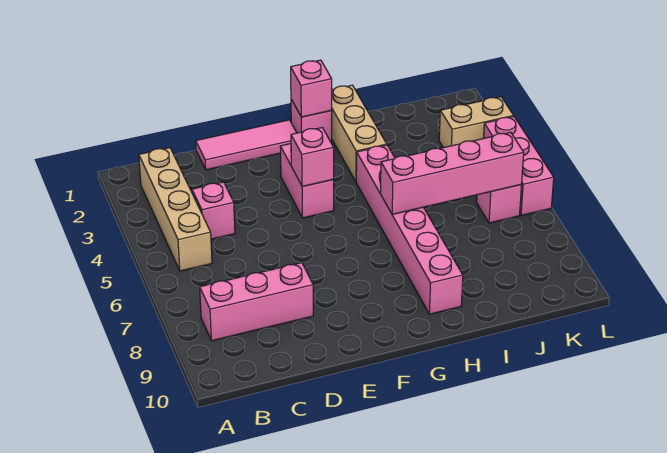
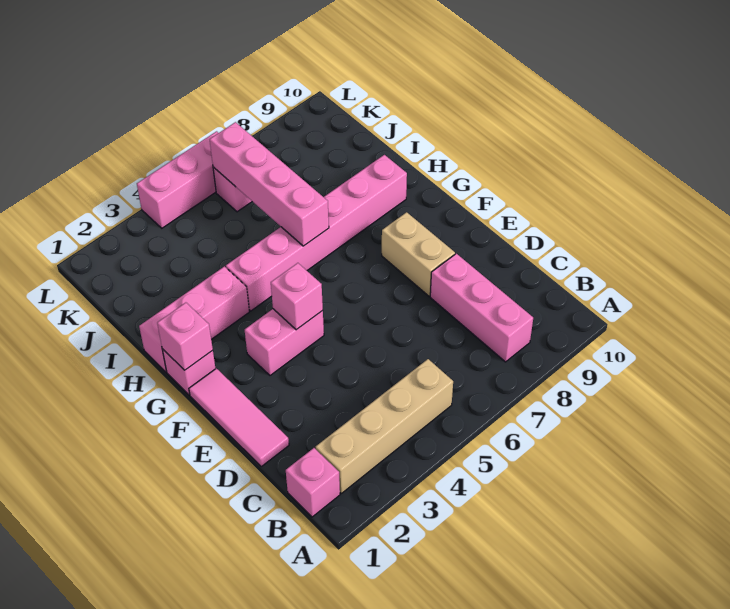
pink 1x1 brick [192,182,235,239] -> pink 1x1 brick moved to [286,448,340,517]
tan 1x3 brick [331,85,387,181] -> pink 1x3 brick [139,266,249,372]
tan 1x2 brick [439,97,514,148] -> tan 1x2 brick moved to [382,212,455,296]

